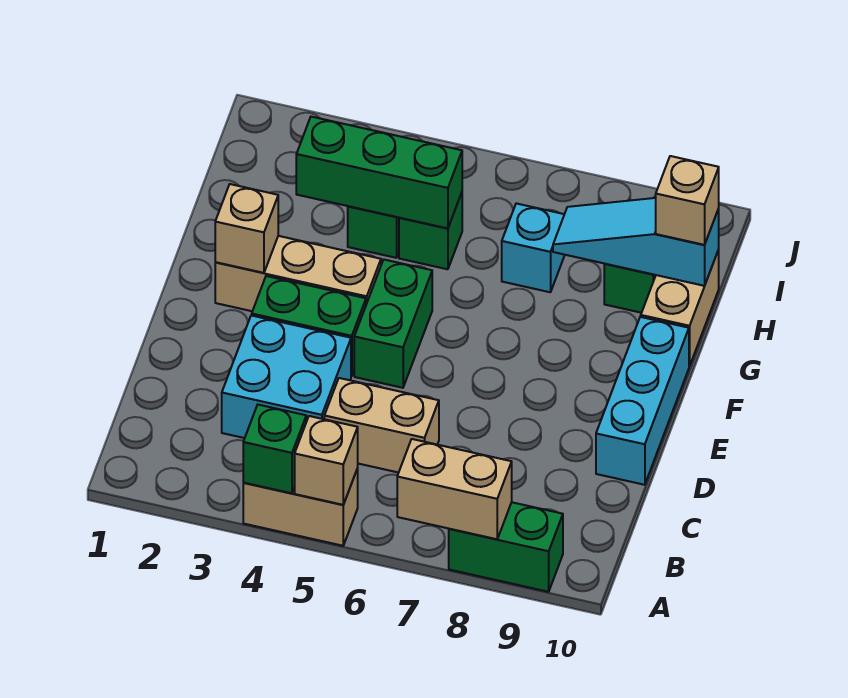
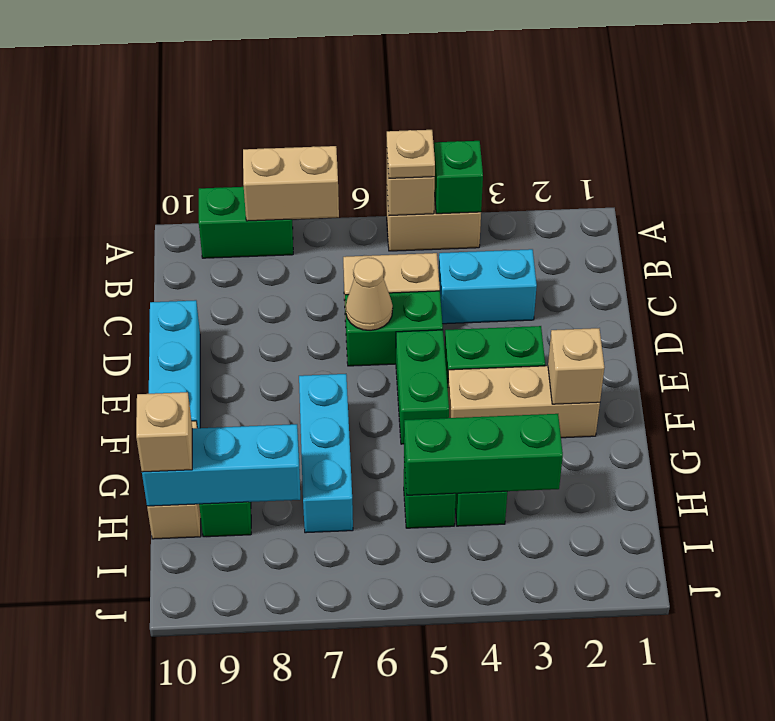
none -> tan 1x1 plate [387,130,435,178]
cyan 2x2 brick [222,315,351,438] -> cyan 1x2 brick [439,249,537,324]
none -> green 1x2 brick [345,291,443,366]
none -> tan 1x1 cone [346,258,393,330]
cyan 1x1 brick [502,203,565,292] -> cyan 1x3 brick [299,374,353,533]
cyan 1x3 slope [553,198,719,286] -> cyan 1x3 brick [142,424,300,506]

